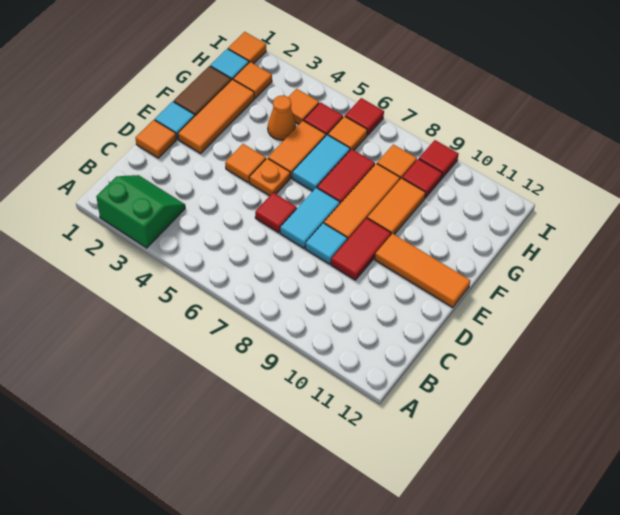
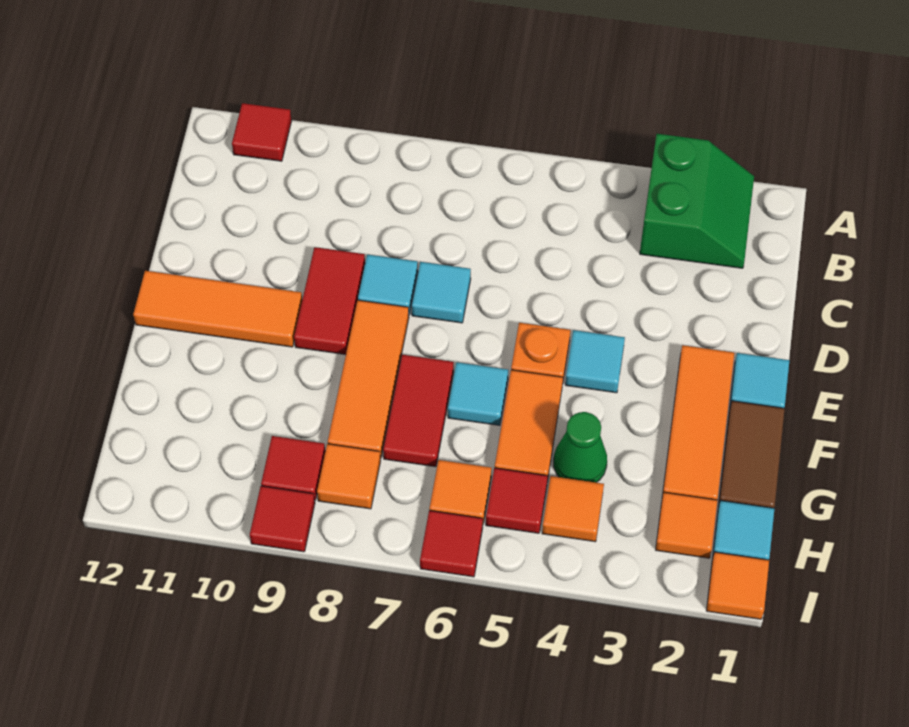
green 2x2 slope [96,175,185,248] -> green 2x2 slope turned to [640,134,754,268]
orange 1x1 tile [136,120,176,158] -> none
red 1x1 tile [255,193,297,233] -> red 1x1 tile moved to [232,103,291,161]
cyan 1x2 tile [280,188,340,248] -> cyan 1x1 tile [412,262,471,323]
orange 1x1 tile [225,144,266,182] -> cyan 1x1 tile [565,330,625,393]
cyan 1x2 tile [292,135,350,191] -> cyan 1x1 tile [448,362,508,425]
orange 1x2 tile [367,178,426,234] -> none
orange 1x1 cone [268,96,296,140] -> green 1x1 cone [554,412,607,482]

